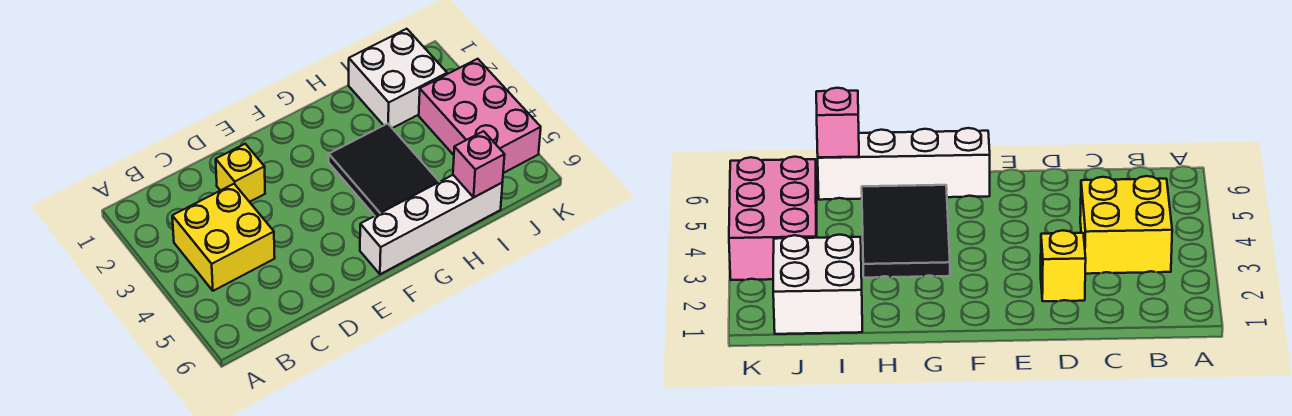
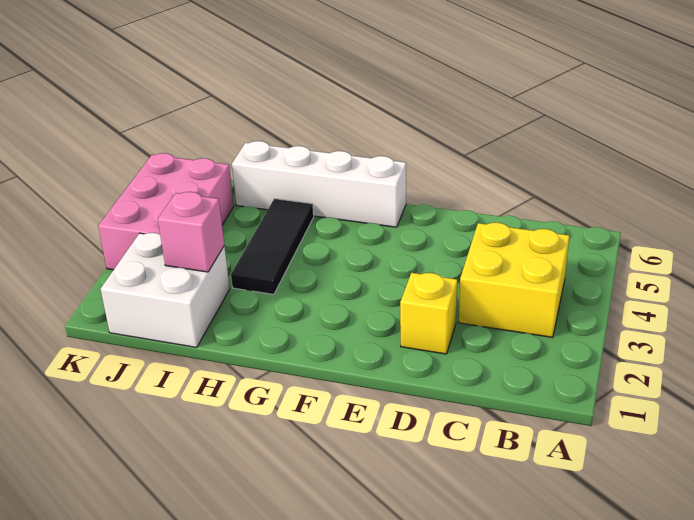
black 2x3 tile [329,123,439,216] -> black 1x3 tile [231,199,314,294]
pink 1x1 brick [453,131,505,197] -> pink 1x1 brick moved to [158,192,224,272]

